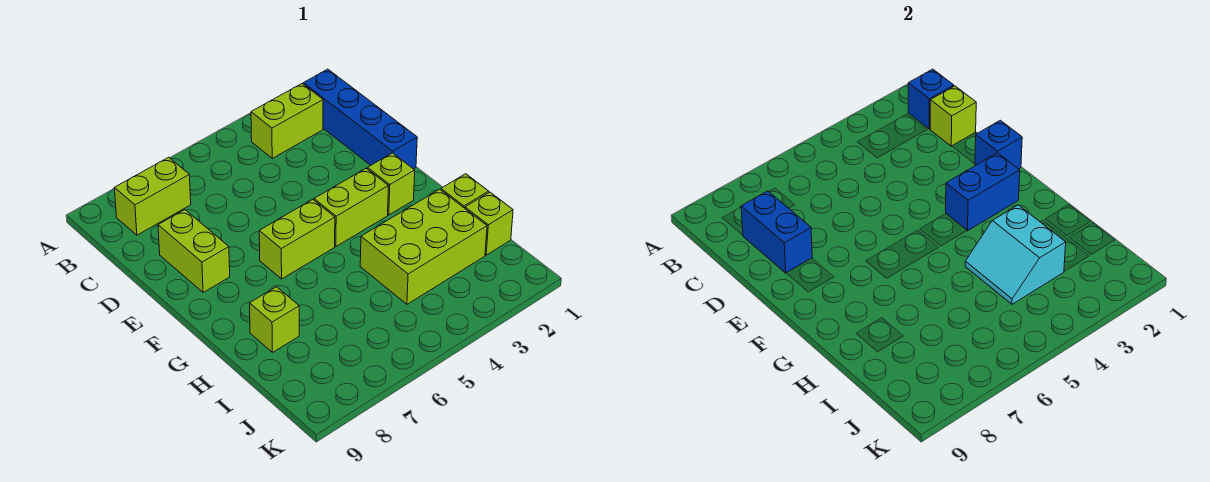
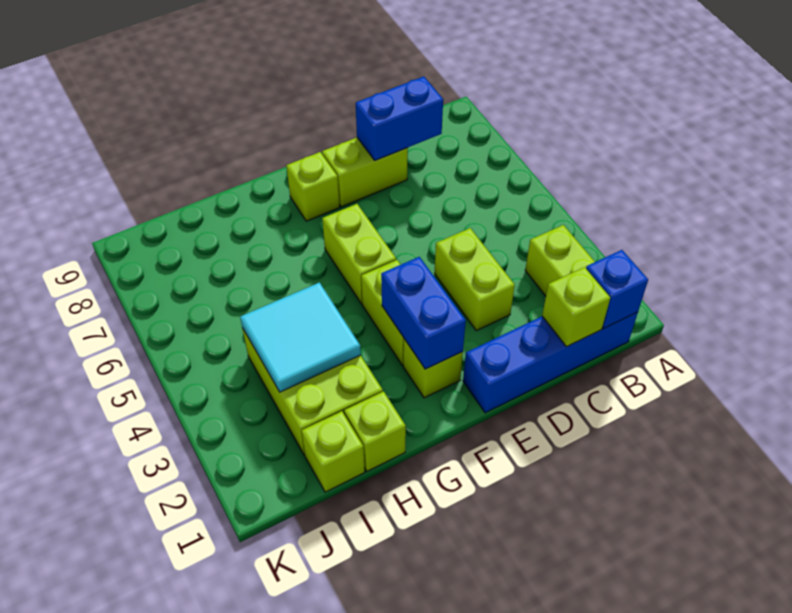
lime 1x2 brick [114,157,191,235] -> lime 1x2 brick moved to [435,228,515,331]
blue 1x1 brick [975,120,1022,169] -> none
cyan 2x2 slope [965,205,1066,304] -> cyan 2x2 tile [240,282,361,392]
lime 1x1 brick [250,287,299,352] -> lime 1x1 brick moved to [286,152,340,221]

